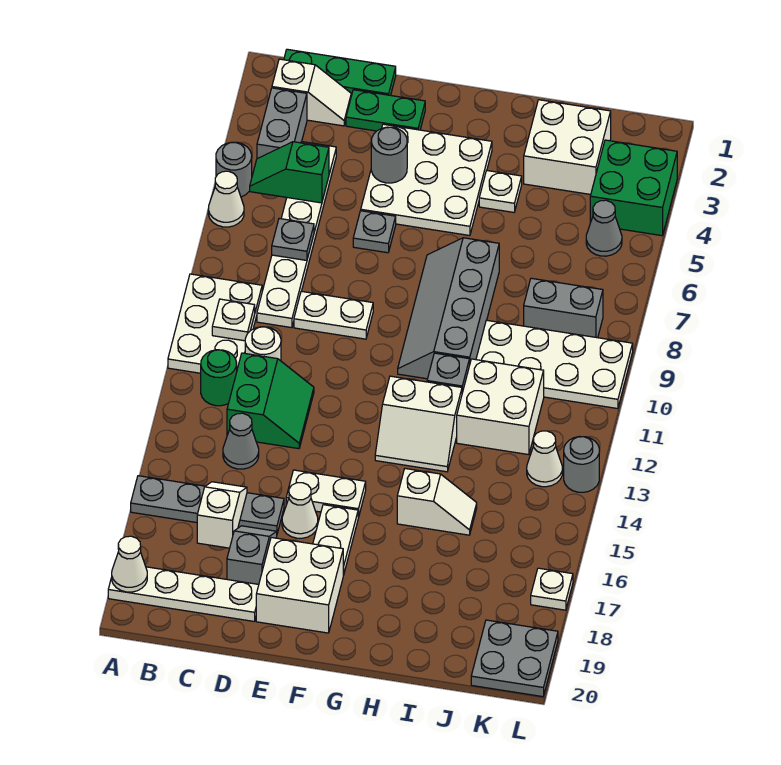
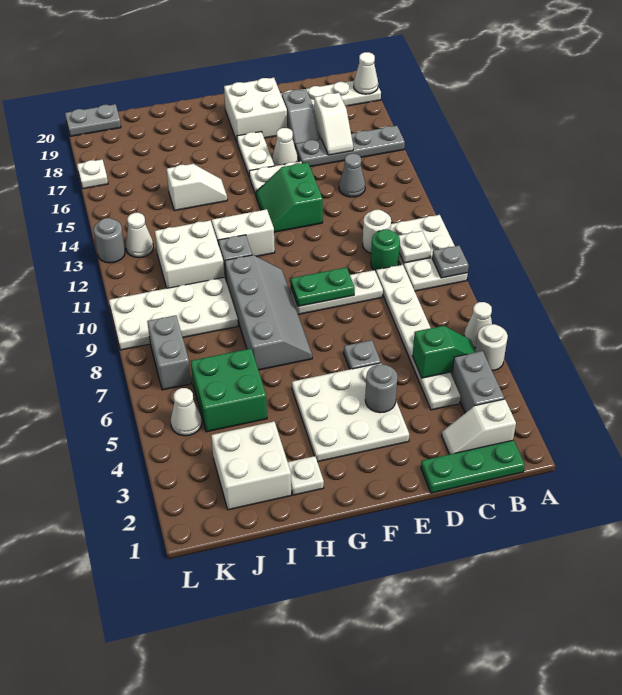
grey 1x1 round brick [216,142,252,197] -> white 1x1 round brick [476,324,508,371]
green 1x1 round brick [201,350,237,406] -> green 1x1 round brick moved to [371,229,400,272]
grey 1x1 plate [272,219,314,260] -> grey 1x1 plate moved to [432,246,469,278]
green 2x2 slope [227,353,314,449] -> green 2x2 slope moved to [256,162,323,232]
green 1x2 plate [346,90,425,131] -> green 1x2 plate moved to [291,267,355,306]
white 1x2 plate [294,291,373,339] -> white 1x3 plate [291,270,383,314]
white 1x1 plate [479,171,522,212] -> white 1x1 plate moved to [288,456,324,495]
white 1x2 slope [397,469,477,535] -> white 1x2 slope turned to [167,164,227,211]
grey 1x2 brick [524,278,603,338] -> grey 1x2 brick turned to [147,315,191,390]
green 2x2 brick [590,140,677,236] -> green 2x2 brick moved to [191,349,267,432]
grey 1x1 cone [586,200,622,256] -> white 1x1 cone [171,388,202,436]
grey 2x2 plate [471,620,558,697] -> grey 1x2 plate [65,104,121,136]

